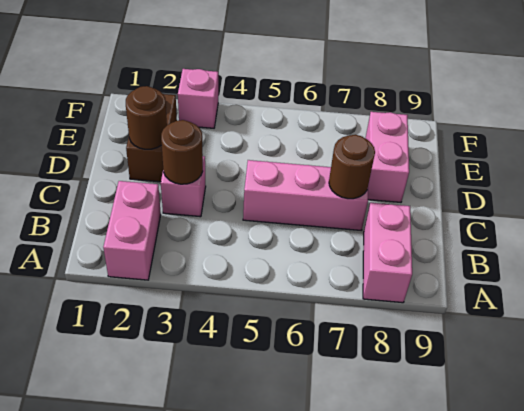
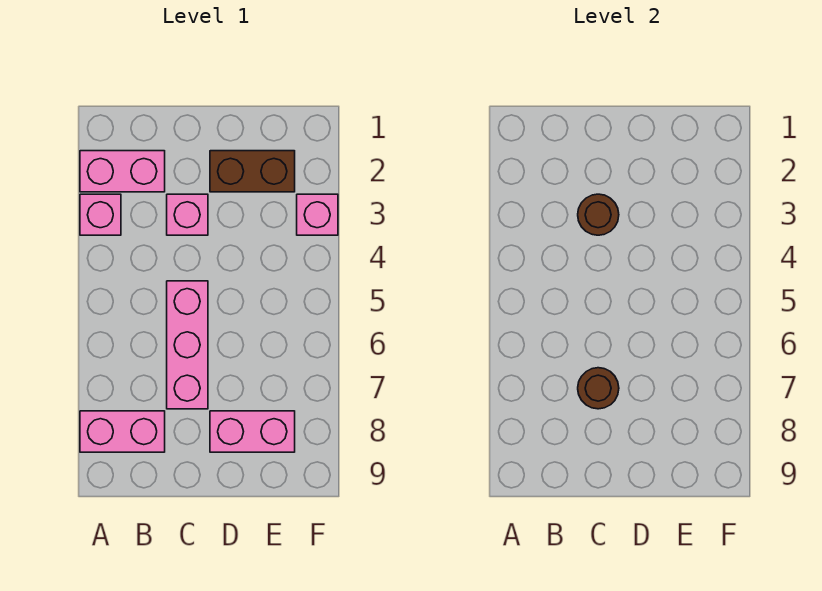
none -> pink 1x1 brick [80,194,121,235]
brown 1x1 round brick [126,86,167,149] -> none

